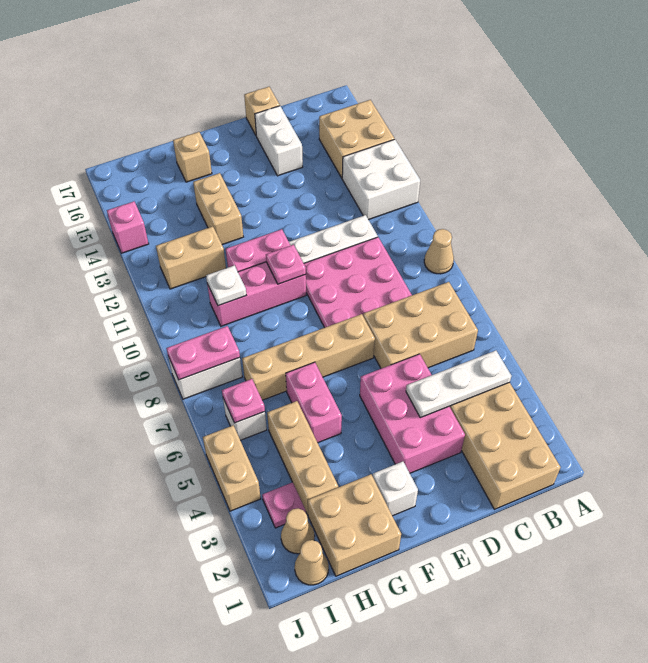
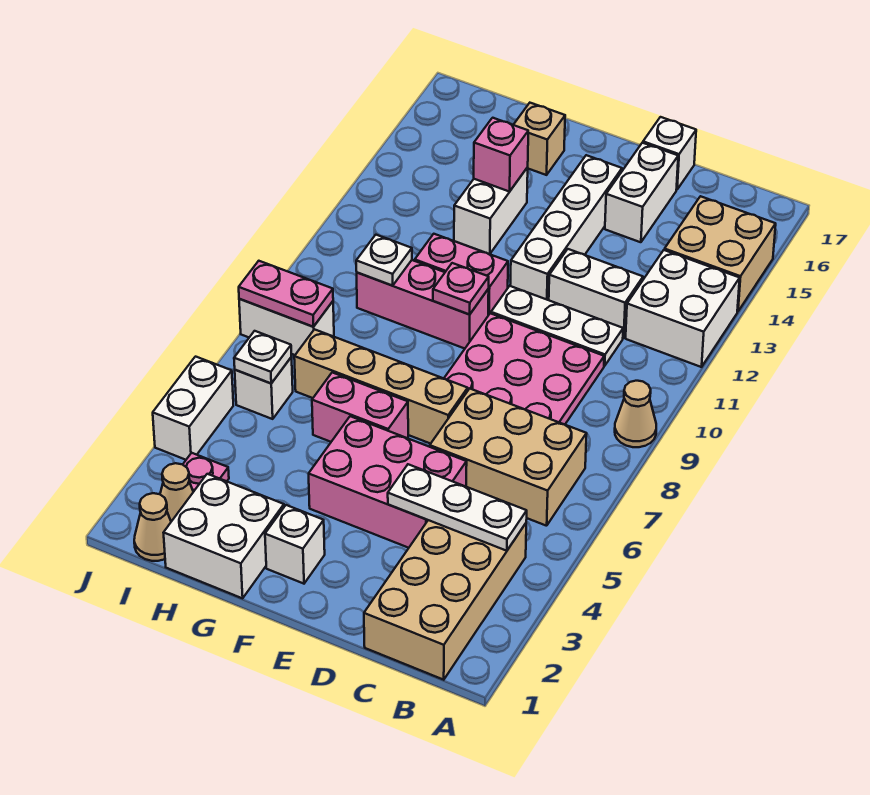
none -> white 1x2 brick [549,249,643,338]
pink 2x3 brick [360,354,465,473] -> pink 2x3 brick turned to [309,416,467,548]
tan 1x1 brick [244,87,280,135] -> white 1x1 brick [643,117,696,190]
none -> white 1x4 brick [510,155,622,300]
tan 2x2 brick [308,474,401,576] -> white 2x2 brick [164,474,284,598]
pink 1x2 brick [286,362,342,443] -> pink 1x2 brick turned to [312,372,408,442]
tan 1x2 brick [193,173,243,245] -> white 1x2 brick [454,167,528,254]
tan 1x3 brick [267,401,338,515] -> none
tan 1x2 brick [156,226,226,289] -> none
pink 1x1 plate [222,379,265,423] -> white 1x1 plate [234,331,292,383]
tan 1x2 brick [203,425,261,511] -> white 1x2 brick [153,357,233,460]
pink 1x1 brick [107,202,149,253] -> pink 1x1 brick moved to [474,118,528,192]

